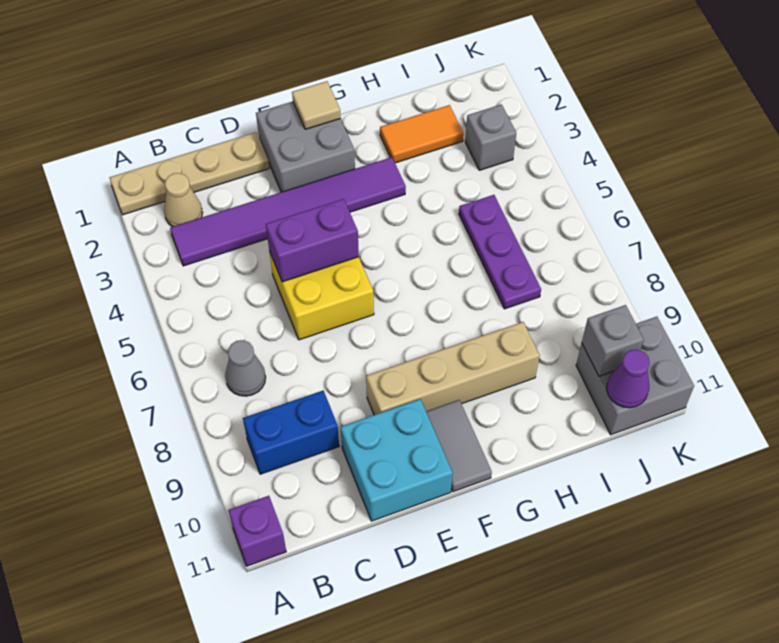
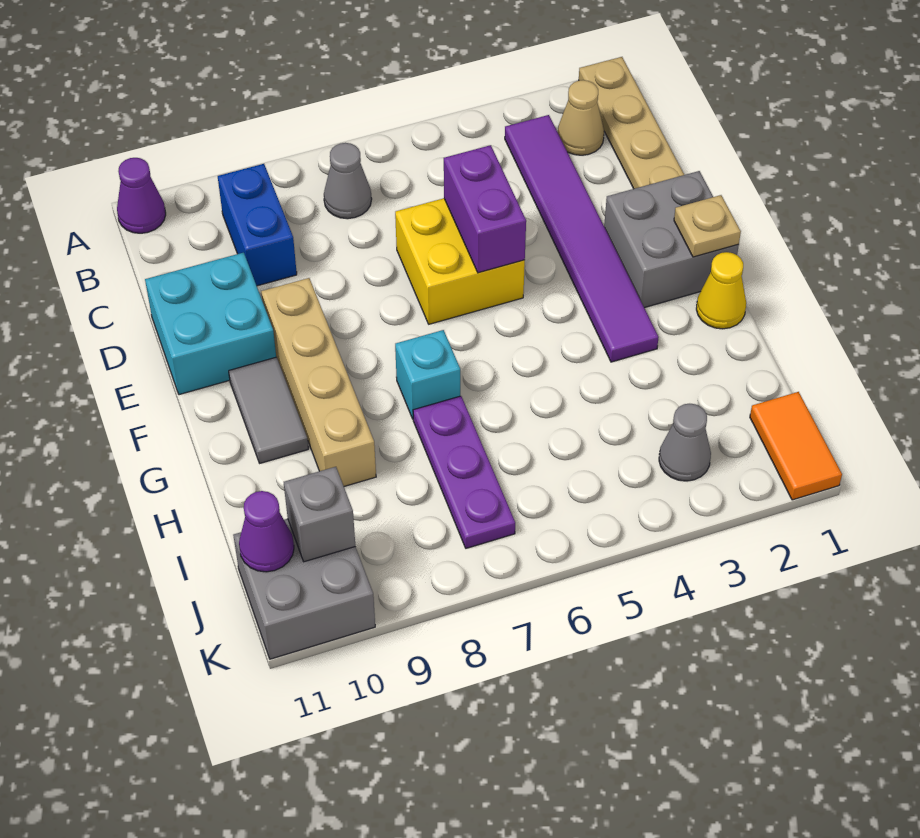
purple 1x1 brick [228,496,286,566] -> purple 1x1 cone [117,158,166,233]
tan 1x1 tile [292,81,341,129] -> tan 1x1 plate [674,195,741,257]
grey 1x2 tile [426,400,492,492] -> grey 1x2 tile turned to [229,357,308,463]
none -> yellow 1x1 cone [696,252,746,329]
none -> cyan 1x1 brick [395,330,460,419]
orange 1x2 tile [380,105,463,163] -> orange 1x2 tile moved to [750,392,842,500]
purple 1x3 plate [459,195,541,309] -> purple 1x3 plate turned to [413,396,515,548]
grey 1x1 brick [465,104,516,170] -> grey 1x1 cone [659,404,711,481]

